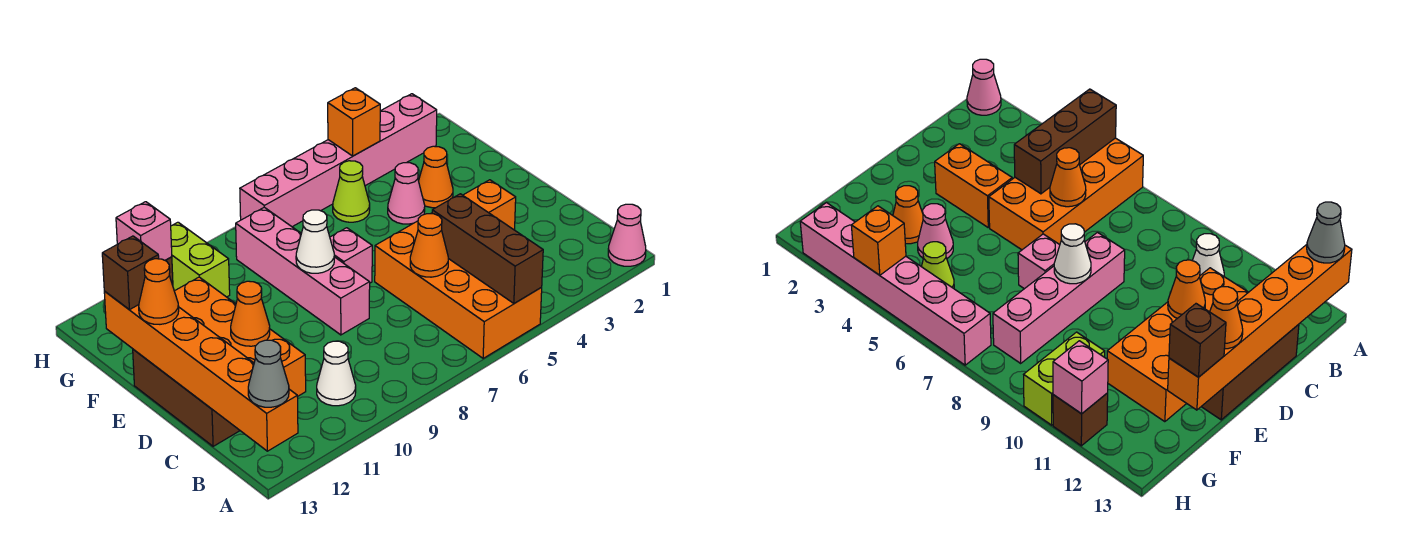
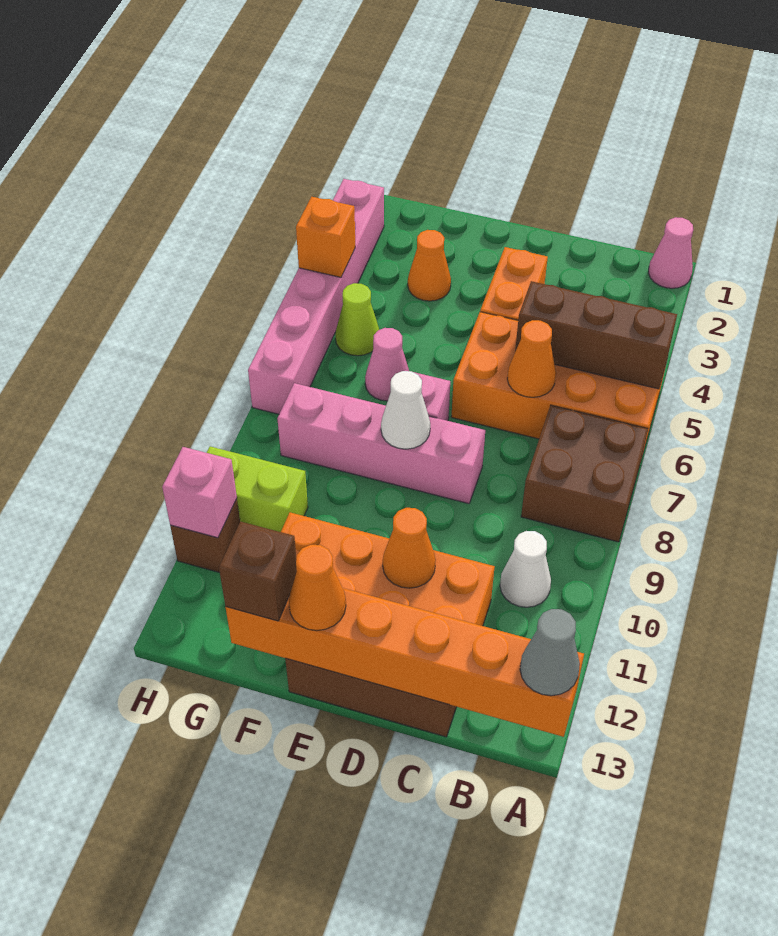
none -> brown 2x2 brick [521,405,648,542]
pink 1x1 cone [388,163,425,224] -> pink 1x1 cone moved to [365,328,409,401]

